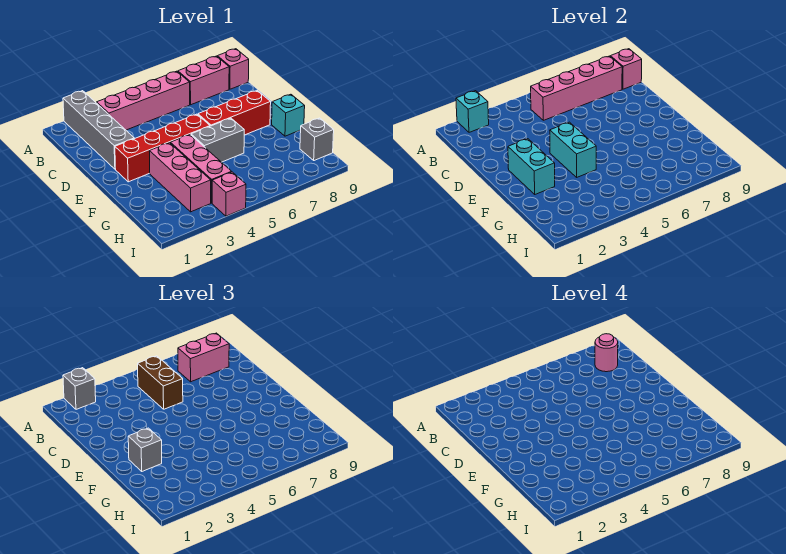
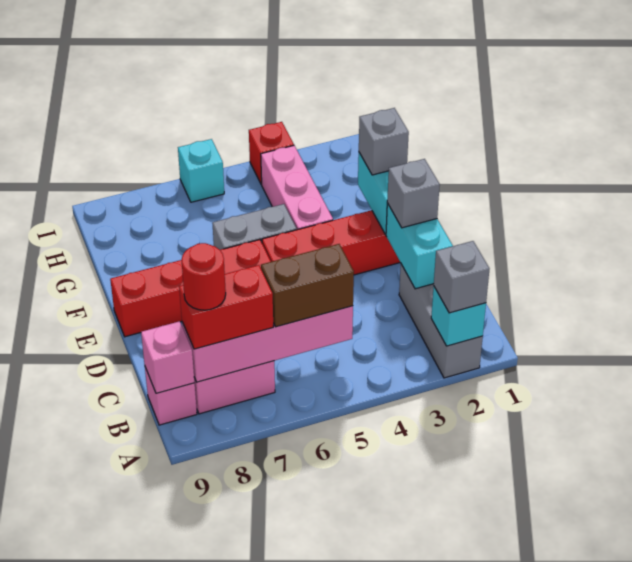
grey 1x4 brick [63,91,134,169] -> grey 1x3 brick [399,264,483,378]
pink 1x4 brick [97,71,190,130] -> none
brown 1x2 brick [138,356,183,409] -> brown 1x2 brick turned to [261,244,354,327]
pink 1x2 brick [178,333,229,382] -> red 1x2 brick [179,265,273,349]
pink 1x1 round brick [595,334,618,372] -> red 1x1 round brick [182,243,226,310]
cyan 1x2 brick [550,122,596,177] -> cyan 1x2 brick moved to [386,203,453,289]
red 1x3 brick [198,91,271,135] -> red 1x4 brick [110,240,271,337]
pink 1x3 brick [149,143,211,212] -> none
cyan 1x1 brick [272,94,305,136] -> cyan 1x1 brick moved to [178,139,224,202]
grey 1x1 brick [300,118,334,161] -> grey 1x1 brick moved to [387,159,440,228]
pink 1x1 brick [212,172,246,216] -> red 1x1 brick [249,122,294,185]

